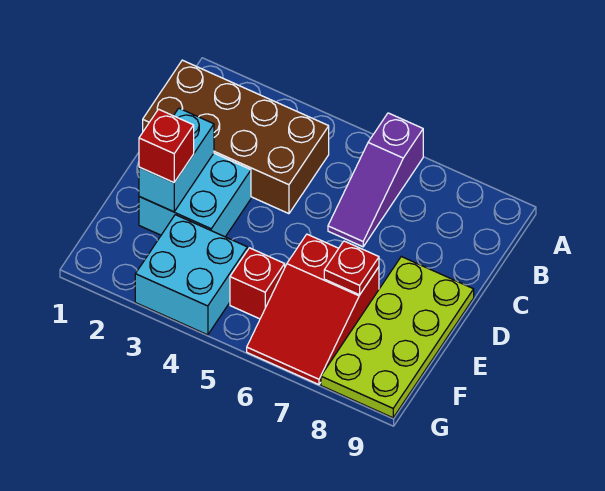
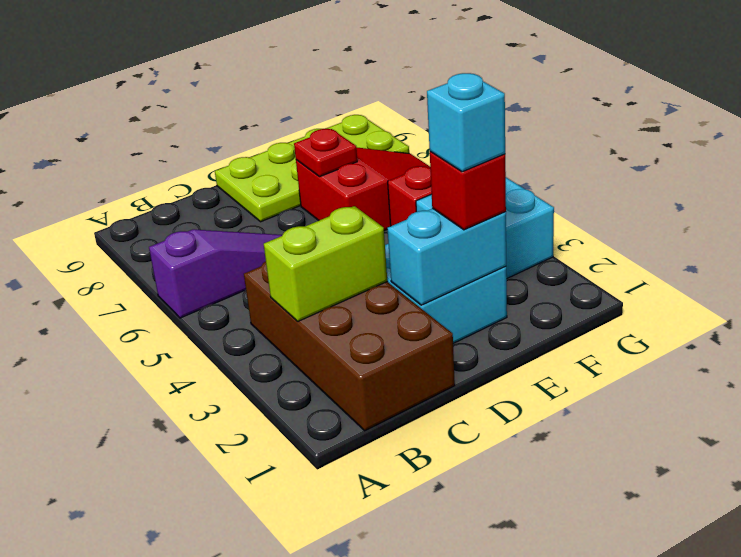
none -> lime 1x2 brick [264,206,387,321]
none -> cyan 1x1 brick [427,73,505,172]

